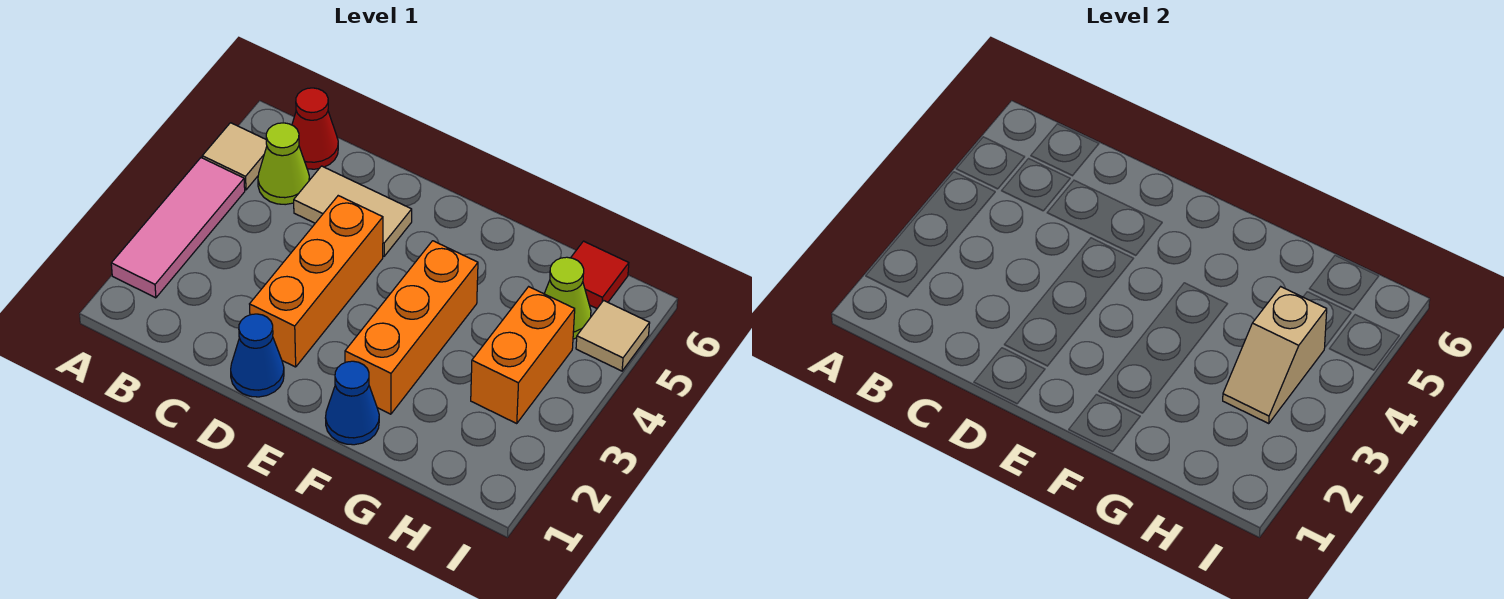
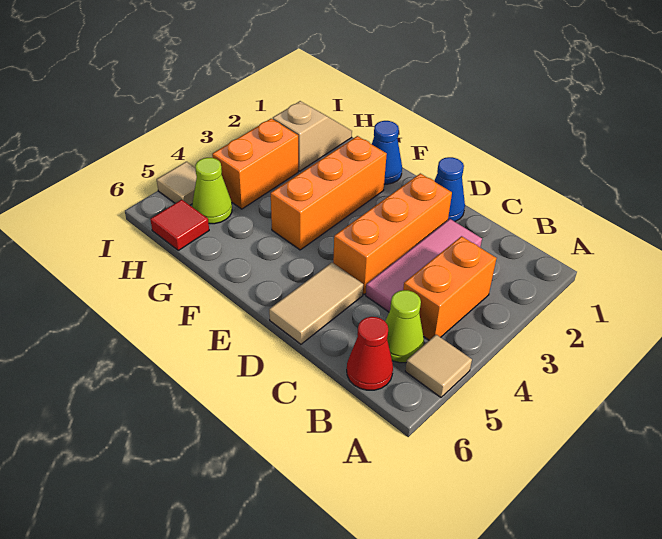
pink 1x3 tile [111,158,245,298] -> pink 1x3 tile moved to [366,219,482,312]
none -> orange 1x2 brick [403,236,497,340]
tan 1x2 tile [294,166,412,256] -> tan 1x2 tile turned to [269,263,363,344]
tan 1x2 slope [1223,287,1327,423] -> tan 1x2 slope moved to [273,101,352,171]

